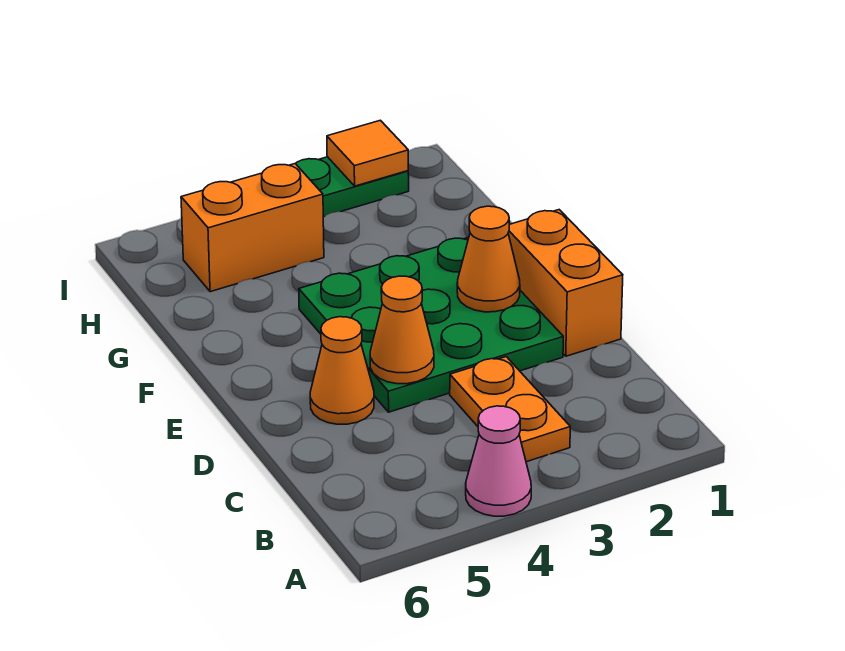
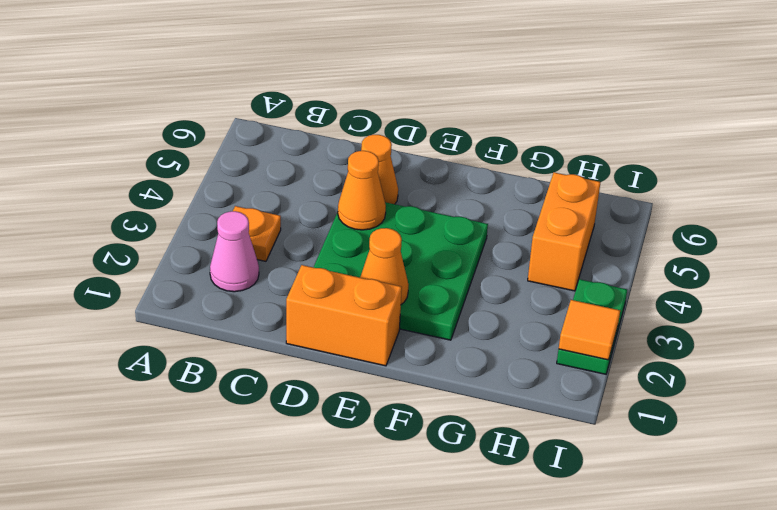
pink 1x1 cone [466,406,531,516] -> pink 1x1 cone moved to [210,211,259,292]
orange 1x2 plate [450,357,570,462] -> orange 1x1 plate [233,206,281,261]

